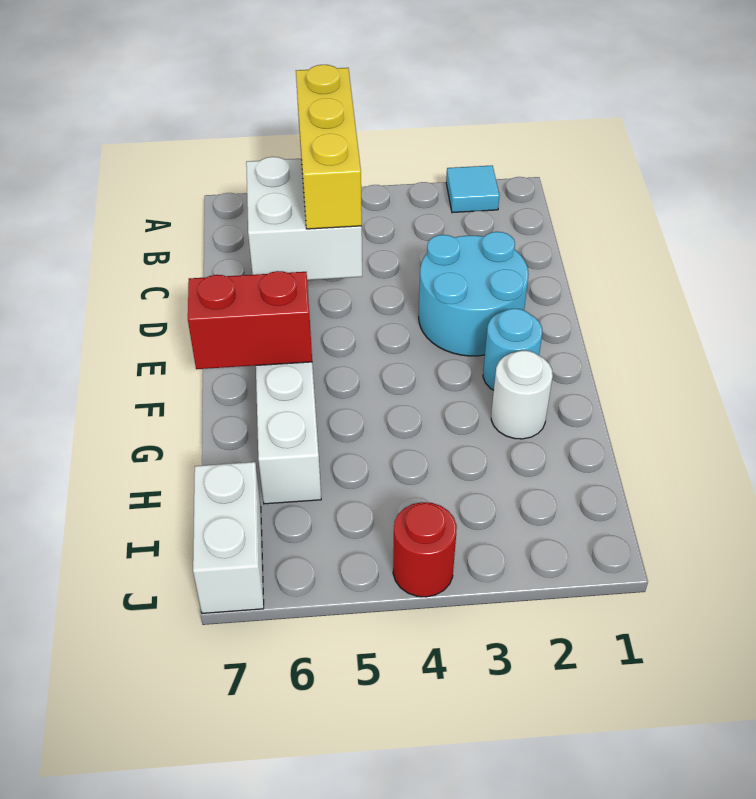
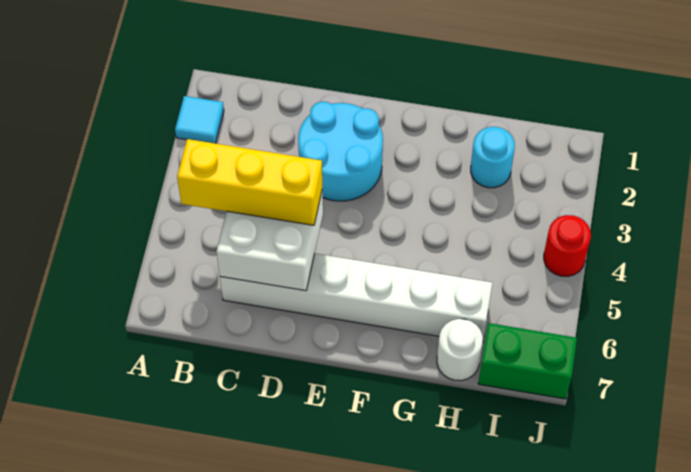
cyan 1x1 round brick [483,308,542,390] -> cyan 1x1 round brick moved to [471,127,515,188]
red 1x2 brick [188,271,312,369] -> none
white 1x1 round brick [491,351,553,439] -> white 1x1 round brick moved to [437,319,483,381]
white 1x2 brick [193,462,264,613] -> green 1x2 brick [478,323,577,399]

